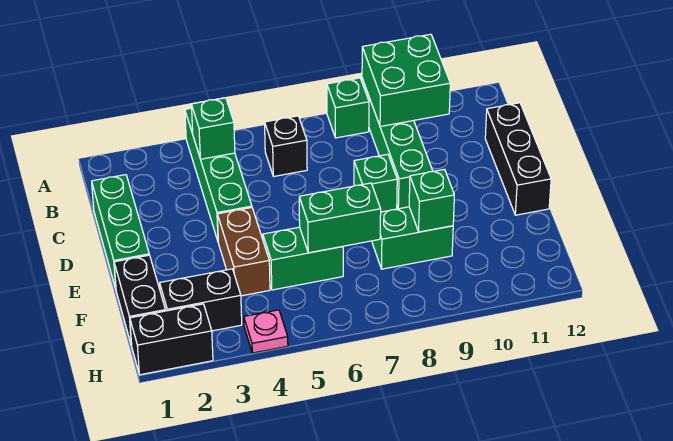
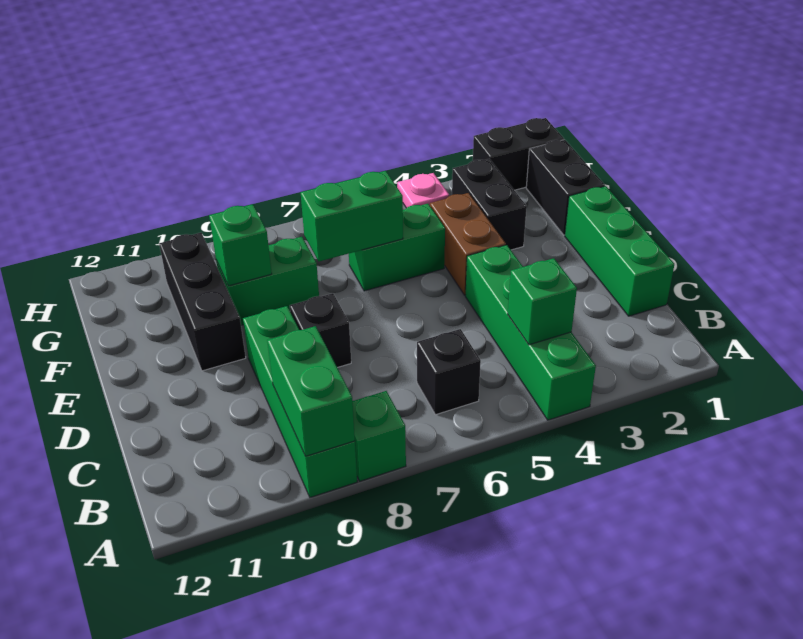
green 2x2 brick [362,34,450,127] -> green 1x2 brick [267,326,355,456]
black 1x3 brick [485,103,551,215] -> black 1x3 brick moved to [159,233,246,371]
green 1x1 brick [354,154,397,212] -> black 1x1 brick [290,293,351,368]
black 1x2 brick [160,269,242,331] -> black 1x2 brick turned to [452,159,527,250]

